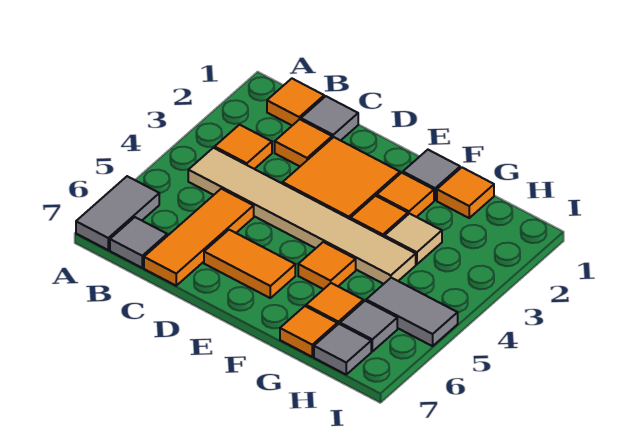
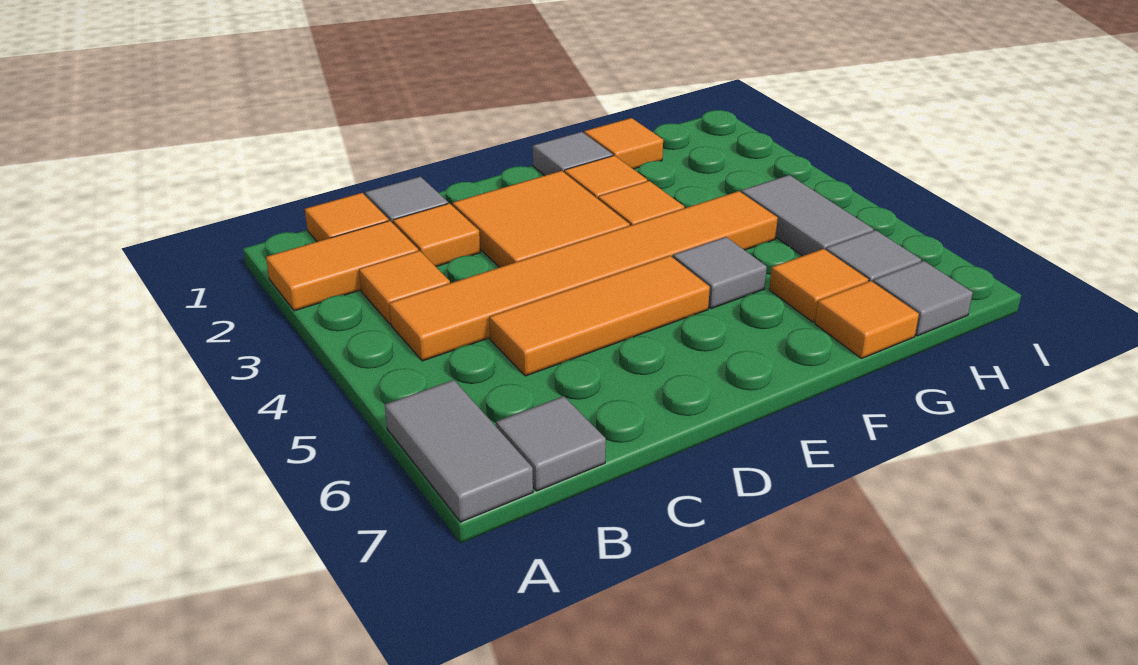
tan 1x6 tile [188,148,416,284] -> orange 1x6 tile [389,191,778,361]
orange 1x3 tile [144,189,254,286] -> orange 1x3 tile turned to [489,256,710,376]
orange 1x2 tile [204,230,295,298] -> orange 1x2 tile moved to [266,221,418,311]
orange 1x1 tile [298,242,356,289] -> grey 1x1 tile [673,237,767,309]
tan 1x1 tile [385,214,442,264] -> none
grey 1x2 tile [366,278,458,346] -> grey 1x2 tile turned to [741,175,873,256]

